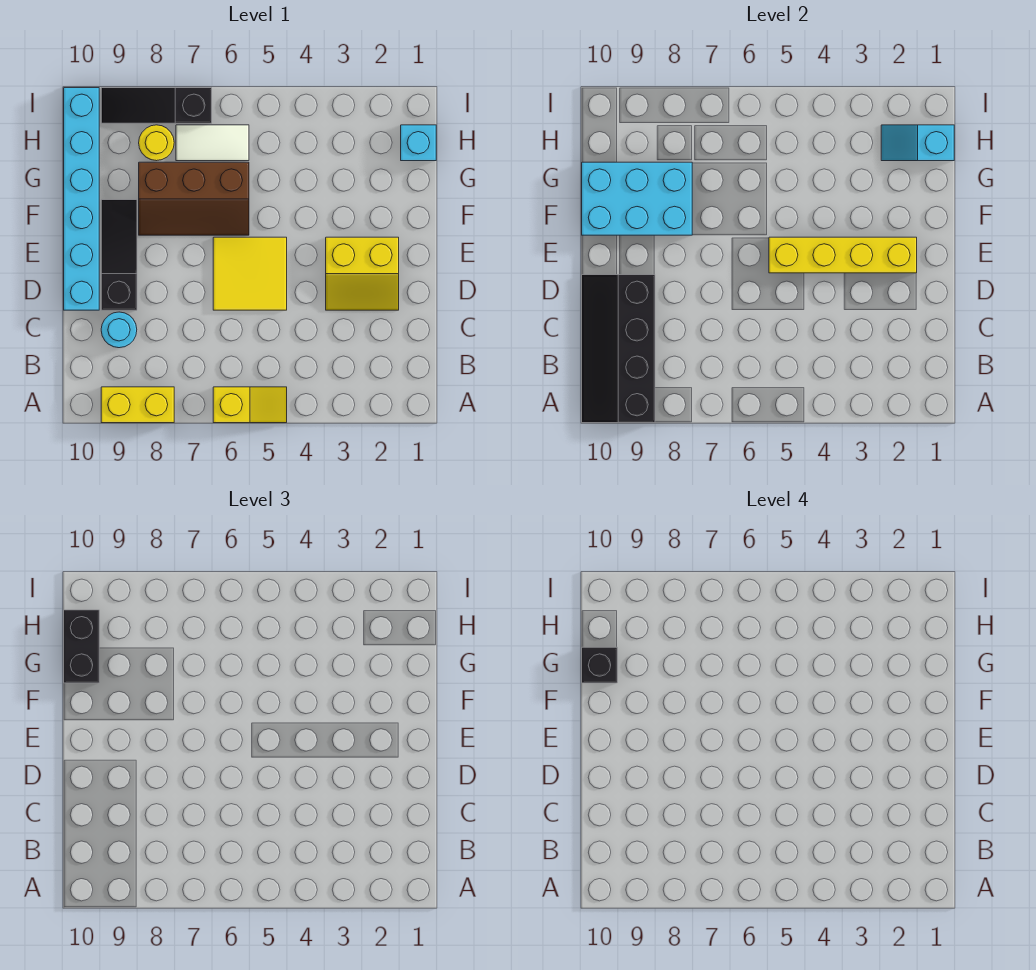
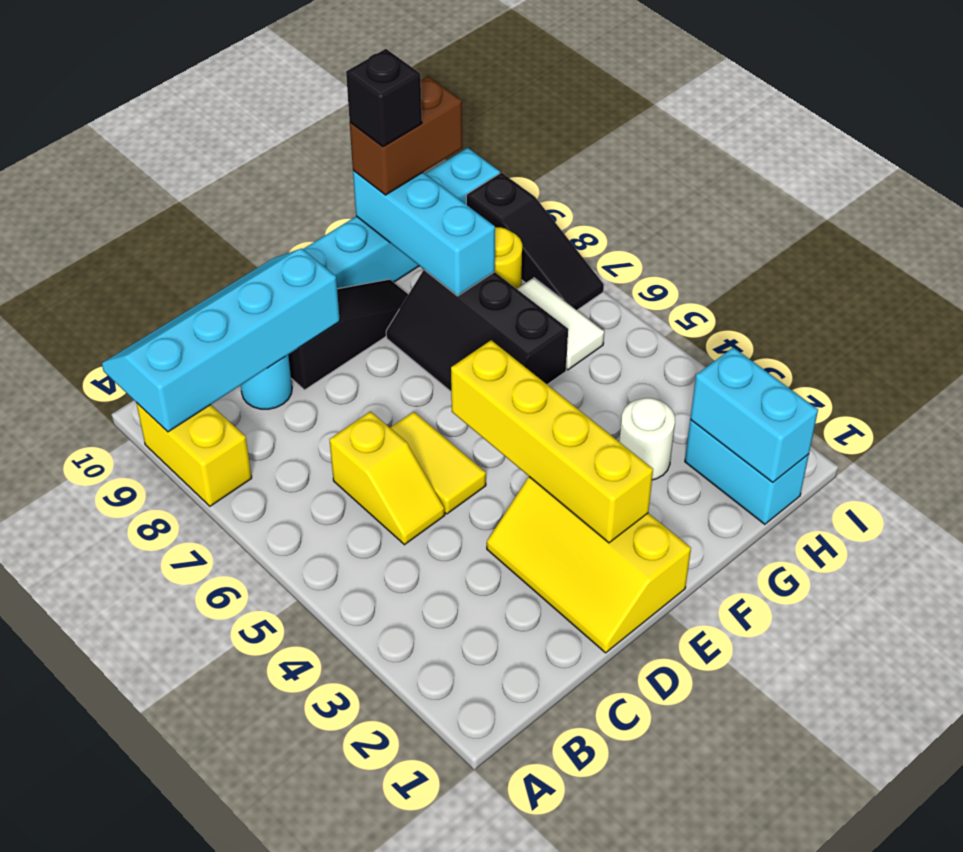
yellow 1x2 slope [213,387,287,423] -> yellow 1x2 slope moved to [329,411,445,545]
black 2x4 slope [582,275,655,423] -> cyan 2x4 slope [102,249,340,432]
yellow 2x2 slope [326,237,399,310] -> yellow 2x3 slope [487,477,691,653]
yellow 2x2 tile [213,237,287,310] -> yellow 1x2 tile [390,412,486,514]
brown 2x3 slope [139,162,249,235] -> black 2x3 slope [386,270,568,391]
cyan 2x3 brick [582,162,692,235] -> cyan 1x3 brick [353,170,495,296]
none -> white 1x1 round brick [620,398,675,480]
black 1x2 brick [64,610,99,683] -> brown 1x2 brick [350,76,462,195]
cyan 1x1 brick [401,125,436,161] -> cyan 1x2 brick [685,419,809,524]
cyan 1x2 slope [881,125,954,161] -> cyan 1x2 brick [690,347,818,482]
black 1x3 slope [101,88,212,123] -> black 1x3 slope turned to [466,173,604,310]

